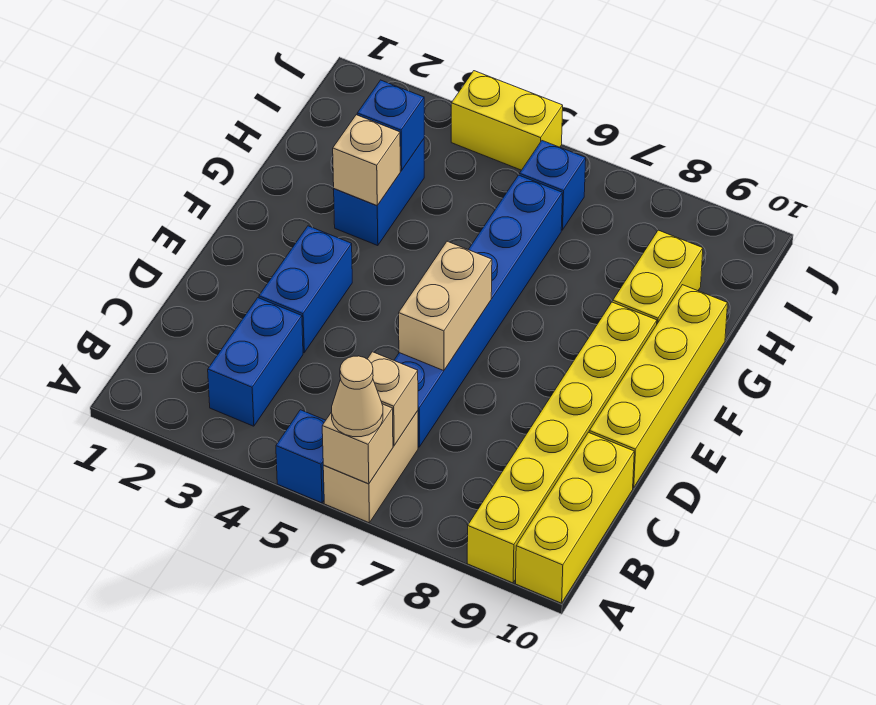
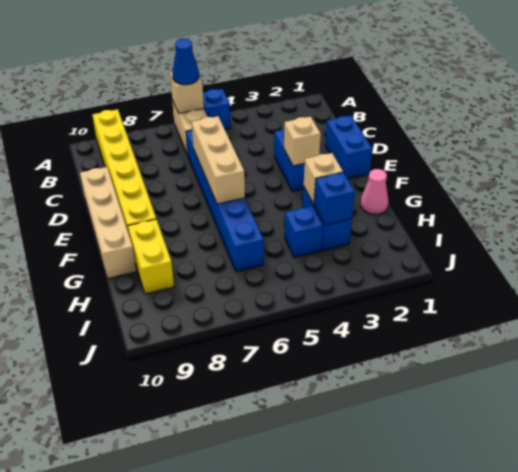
tan 1x1 cone [332,356,383,437] -> blue 1x1 cone [172,39,199,85]
yellow 1x3 brick [516,433,634,603] -> none
blue 1x2 brick [208,298,303,426] -> blue 1x2 brick moved to [325,116,372,179]
tan 1x1 brick [368,352,418,446] -> tan 1x1 brick moved to [284,117,321,166]
tan 1x2 brick [399,241,492,371] -> tan 1x3 brick [192,116,245,204]
yellow 1x4 brick [589,285,728,488] -> tan 1x4 brick [80,167,136,279]
none -> pink 1x1 cone [360,169,388,214]
blue 1x1 brick [519,141,586,230] -> blue 1x1 brick moved to [285,206,323,257]
yellow 1x2 brick [451,71,563,170] -> none

